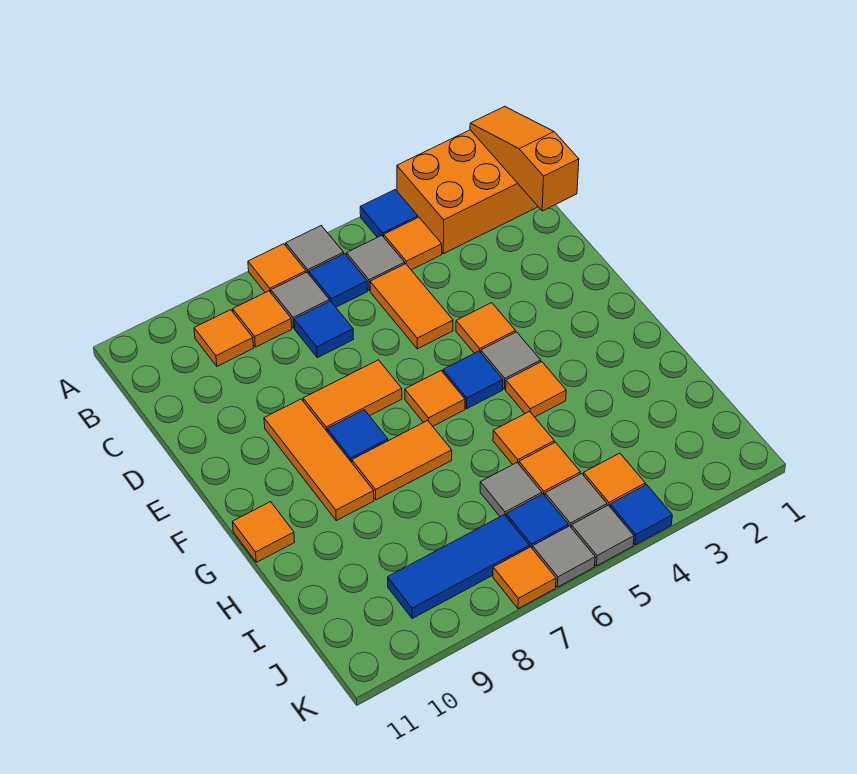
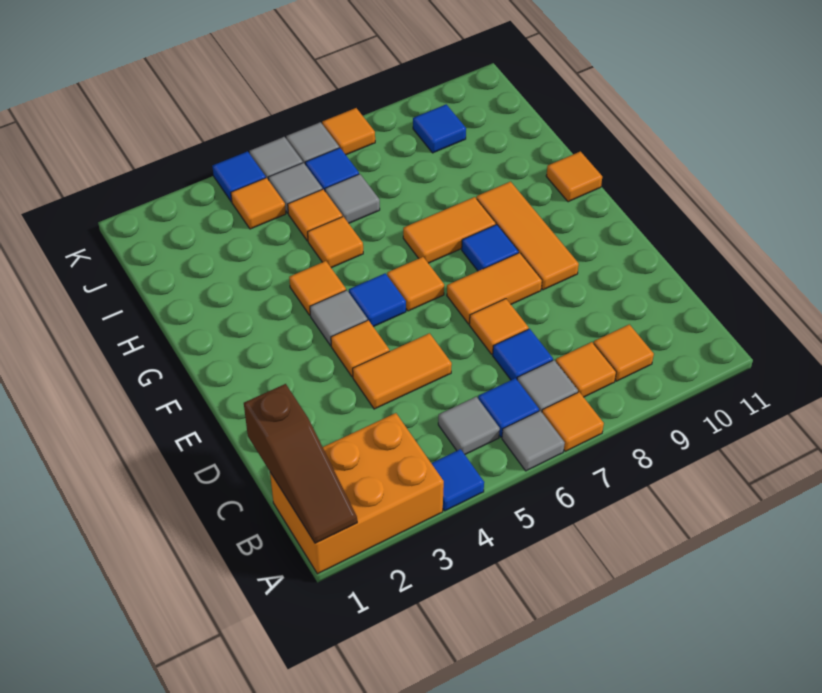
orange 1x3 slope [470,106,579,211] -> brown 1x3 slope [244,384,357,543]
orange 1x1 tile [384,217,442,270] -> orange 1x1 tile moved to [469,299,529,354]
orange 1x2 tile [370,264,453,349] -> orange 1x2 tile turned to [353,333,452,409]
blue 1x3 tile [388,515,529,619] -> blue 1x1 tile [413,104,466,153]

